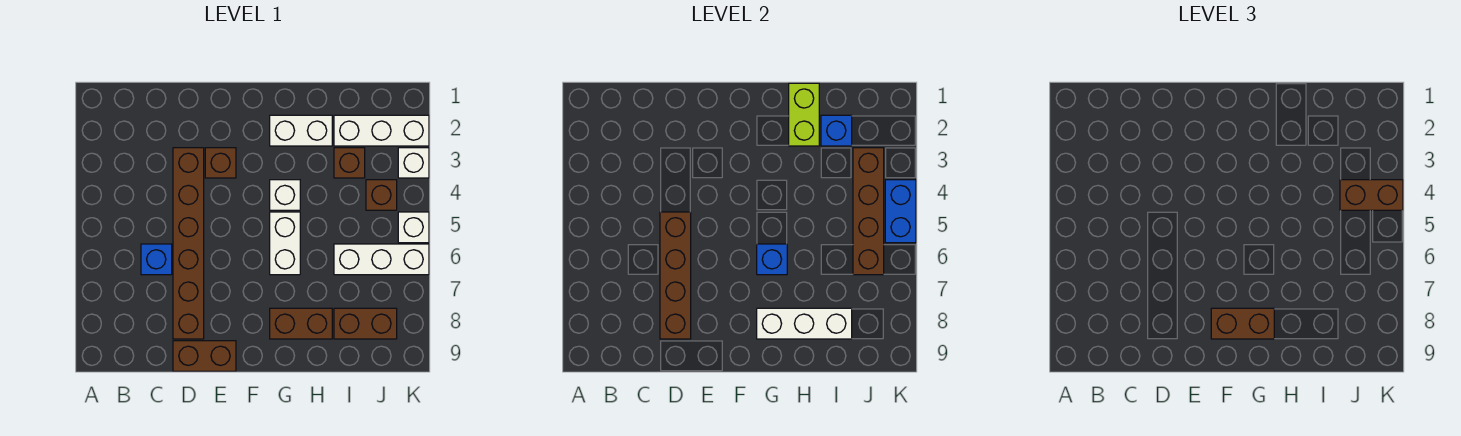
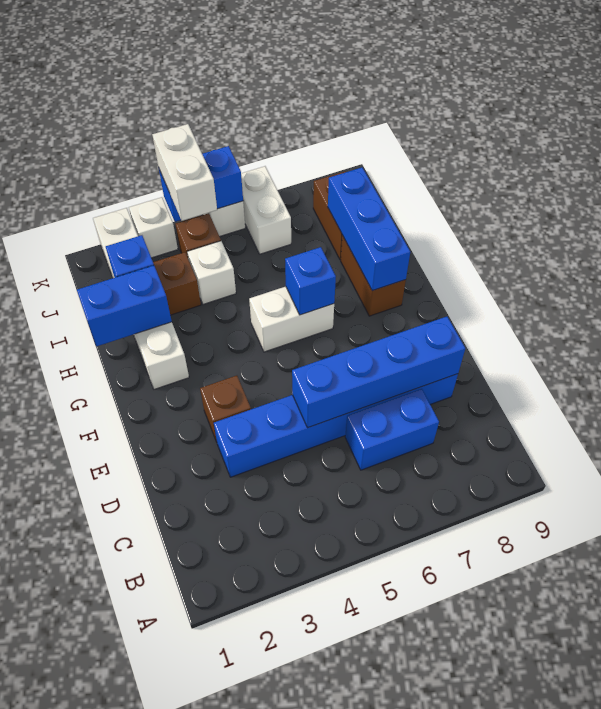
blue 1x1 brick [141,244,172,275] -> blue 1x2 brick [345,389,439,470]
brown 1x6 brick [173,148,204,339] -> blue 1x6 brick [214,374,458,477]
brown 1x4 brick [660,212,691,339] -> blue 1x4 brick [292,317,465,428]
brown 1x2 brick [173,341,236,371] -> none
brown 1x2 brick [1211,308,1274,339] -> none
white 1x1 brick [270,180,300,210] -> white 1x1 brick moved to [187,241,236,304]
white 1x3 brick [757,308,852,339] -> blue 1x3 brick [328,168,410,291]
lime 1x2 brick [789,83,819,146] -> blue 1x2 brick [77,265,172,346]
white 1x3 brick [334,244,429,275] -> white 1x2 brick [241,166,291,254]
brown 1x4 brick [853,148,884,275] -> none
brown 1x2 brick [1340,180,1403,210] -> white 1x2 brick [152,124,217,221]

